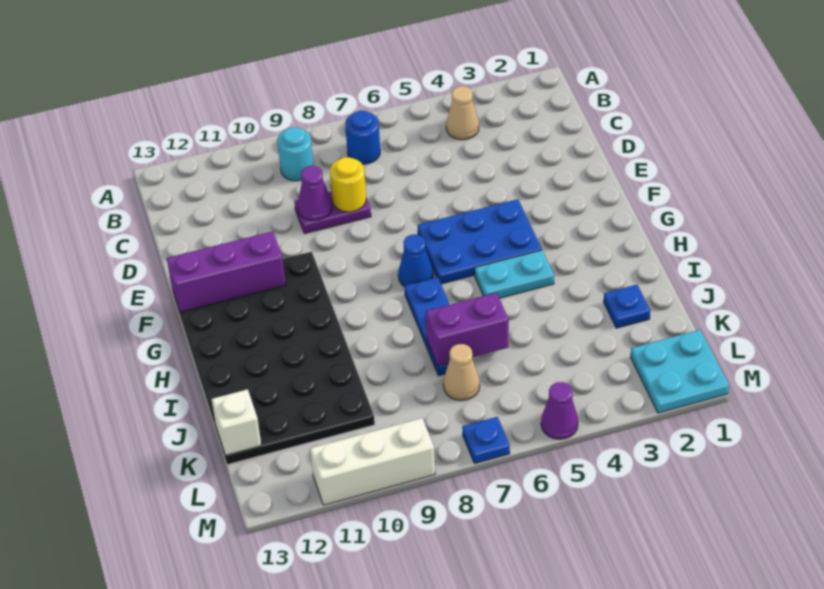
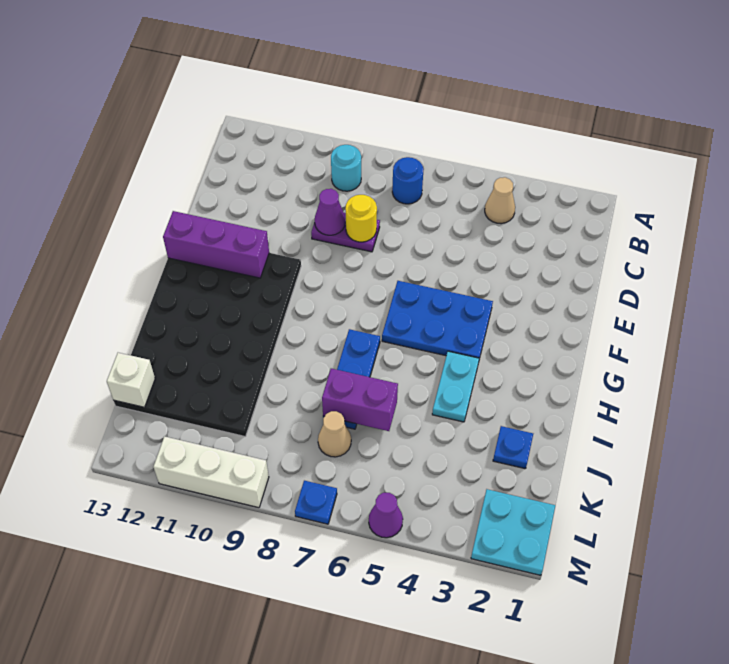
blue 1x1 cone [398,235,433,287] -> none
cyan 1x2 plate [475,250,554,298] -> cyan 1x2 plate turned to [432,351,479,422]

